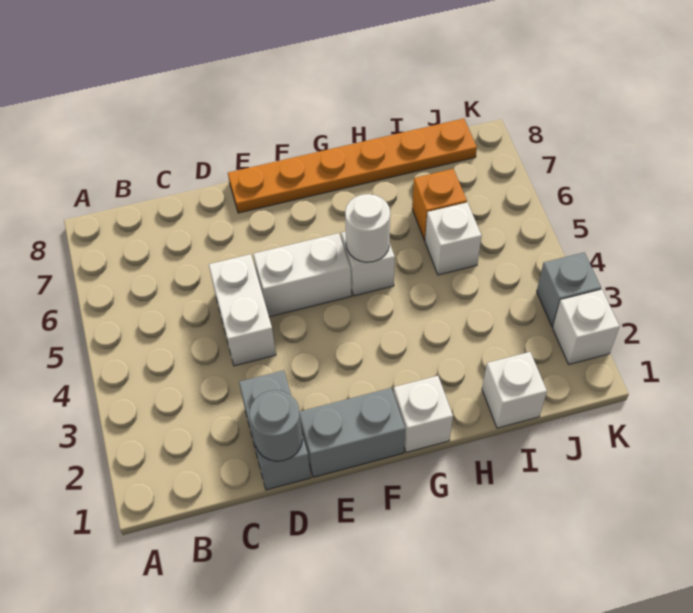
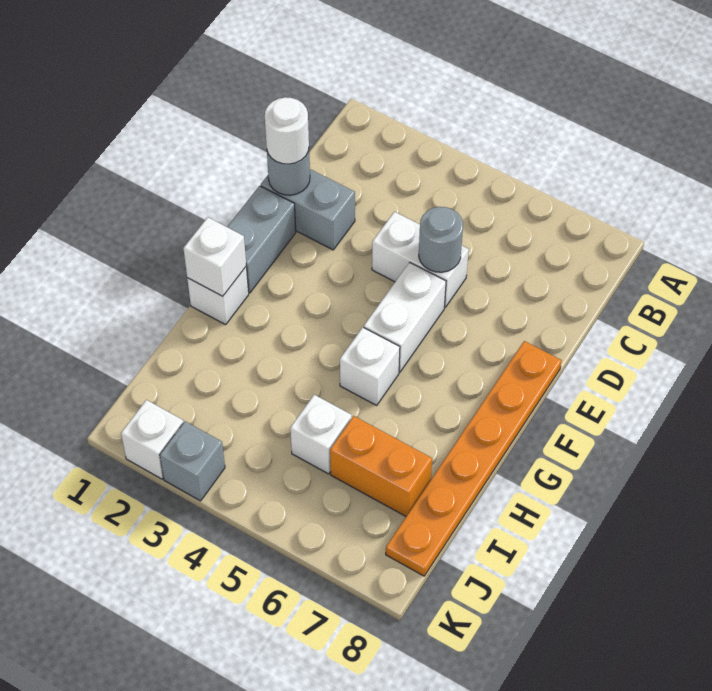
none -> grey 1x1 round brick [419,207,463,272]
white 1x1 round brick [345,194,390,262] -> white 1x1 round brick moved to [265,97,309,164]
white 1x1 brick [482,352,547,428] -> white 1x1 brick moved to [183,217,246,296]
orange 1x1 brick [412,169,467,240] -> orange 1x2 brick [330,416,432,516]

